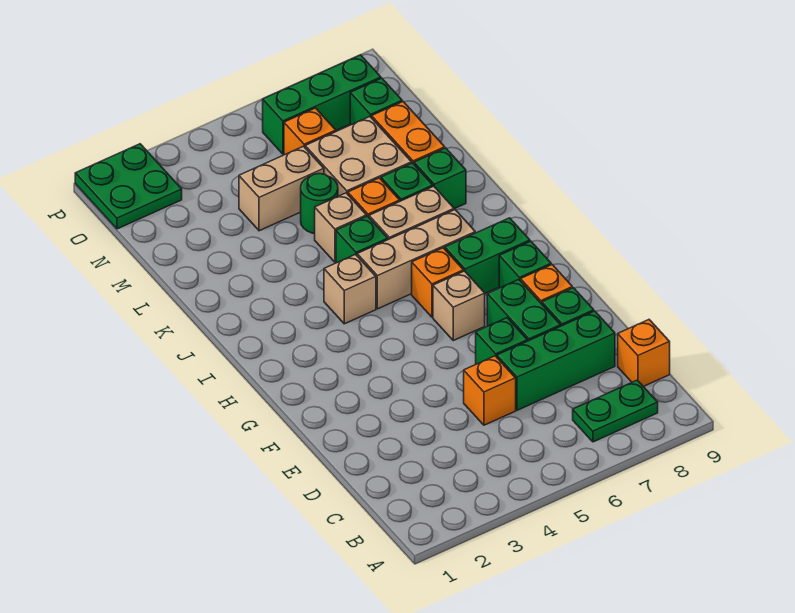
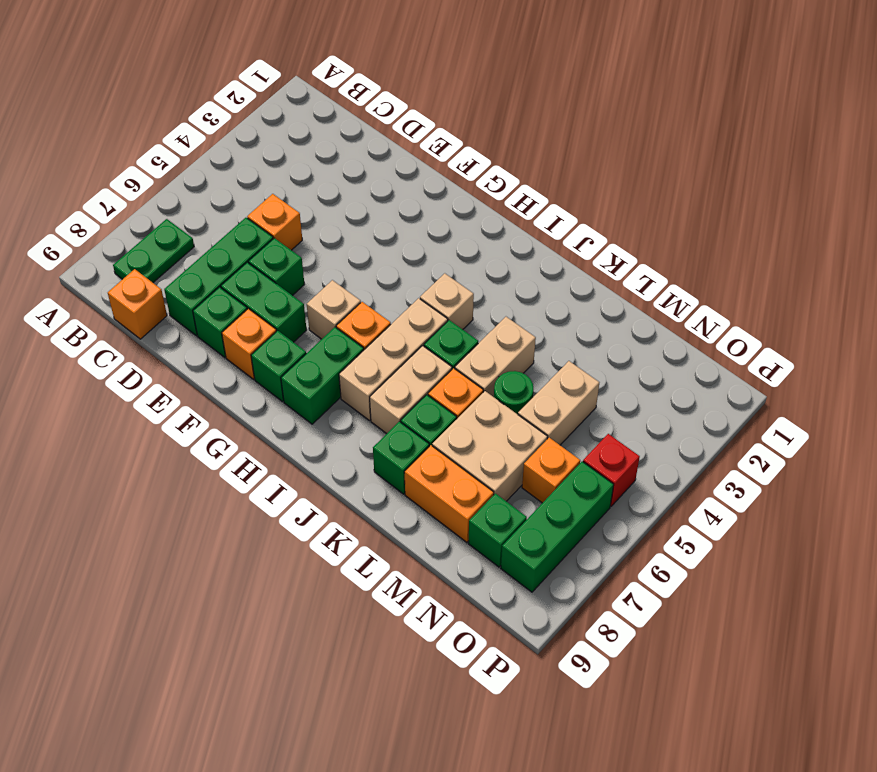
tan 1x1 brick [315,193,366,262] -> tan 1x2 brick [455,317,536,397]
green 2x2 plate [75,144,182,229] -> none
none -> red 1x1 brick [583,434,640,506]

